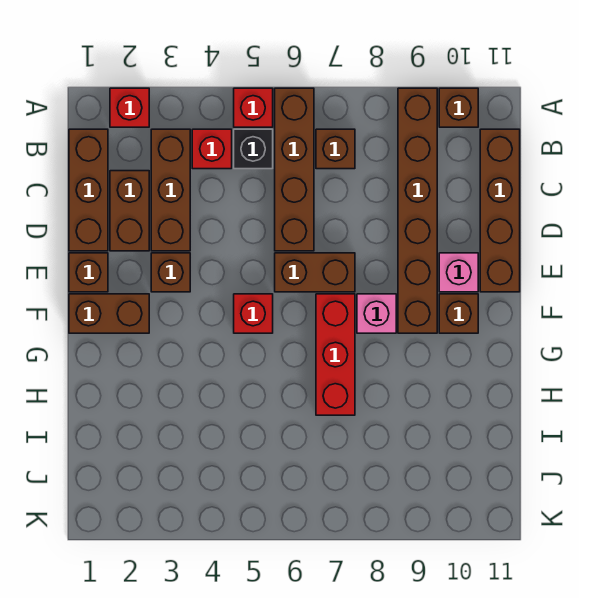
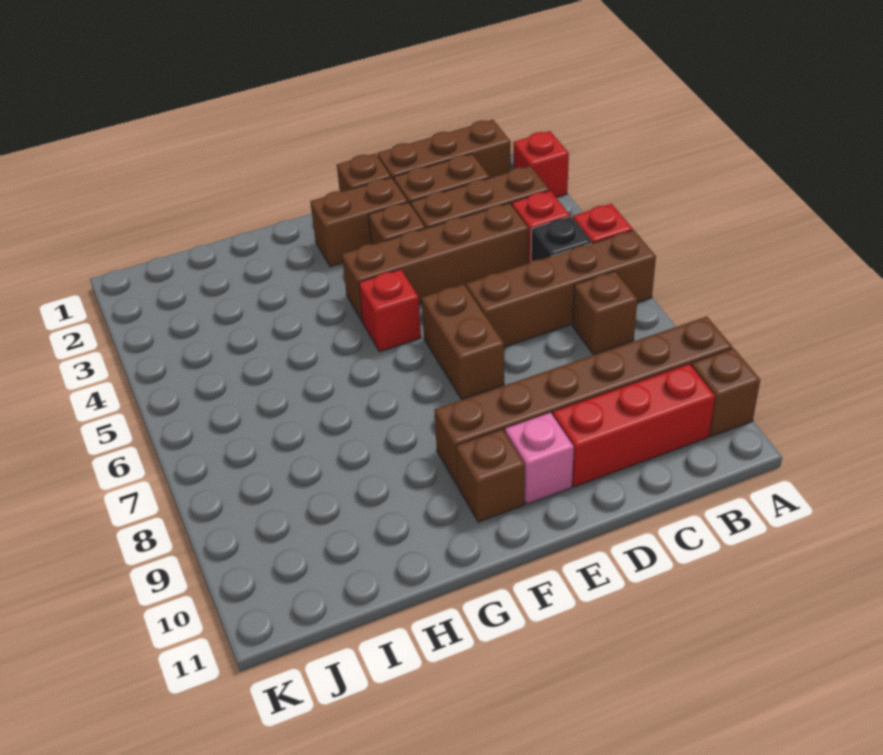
brown 1x4 brick [480,129,520,292] -> brown 1x4 brick moved to [342,203,529,322]
brown 1x2 brick [69,294,149,333] -> brown 1x2 brick turned to [310,177,408,267]
red 1x3 brick [316,294,355,415] -> red 1x3 brick moved to [553,364,715,487]
pink 1x1 brick [357,294,396,333] -> none

